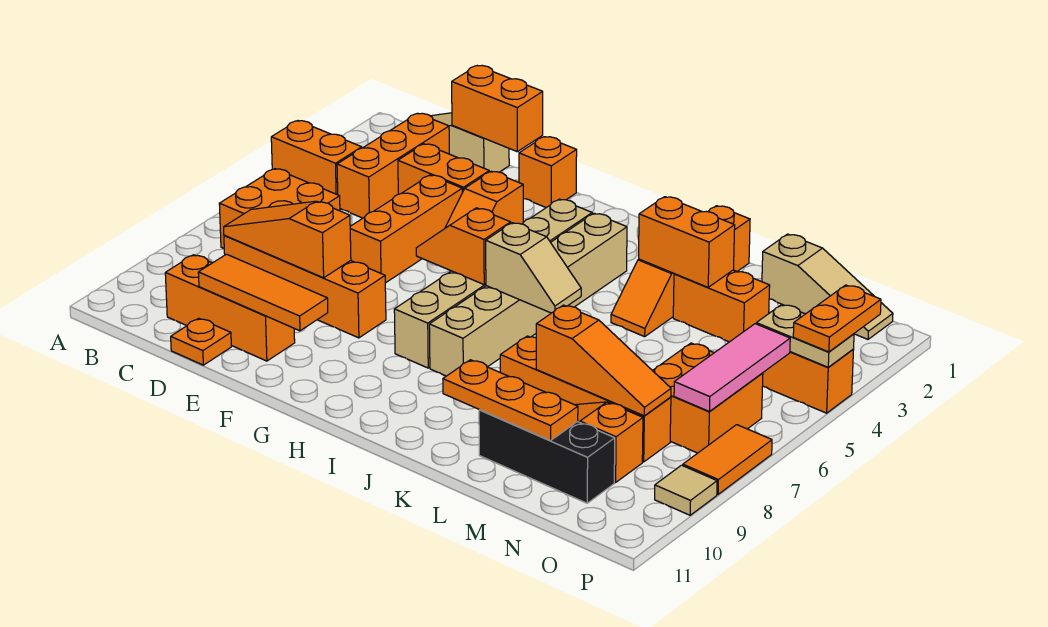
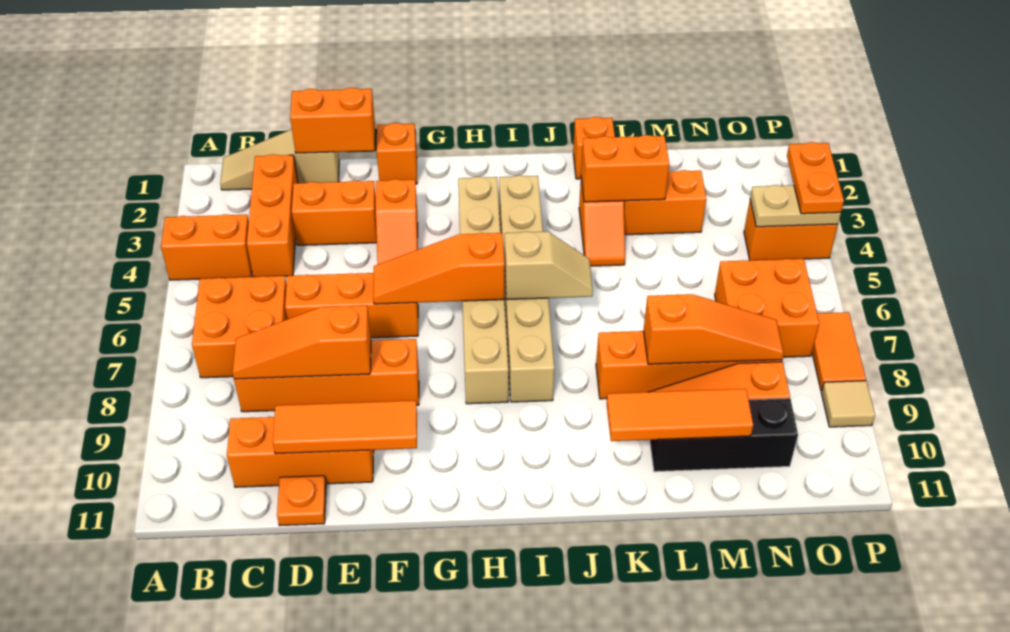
orange 1x3 brick [350,175,462,283] -> orange 1x3 brick turned to [285,273,418,338]
orange 1x2 slope [416,208,511,285] -> orange 1x3 slope [373,233,504,304]
orange 1x3 plate [443,360,578,441] -> orange 1x3 tile [607,389,753,441]
tan 1x3 slope [762,234,893,339] -> none
pink 1x3 tile [674,324,790,411] -> none

